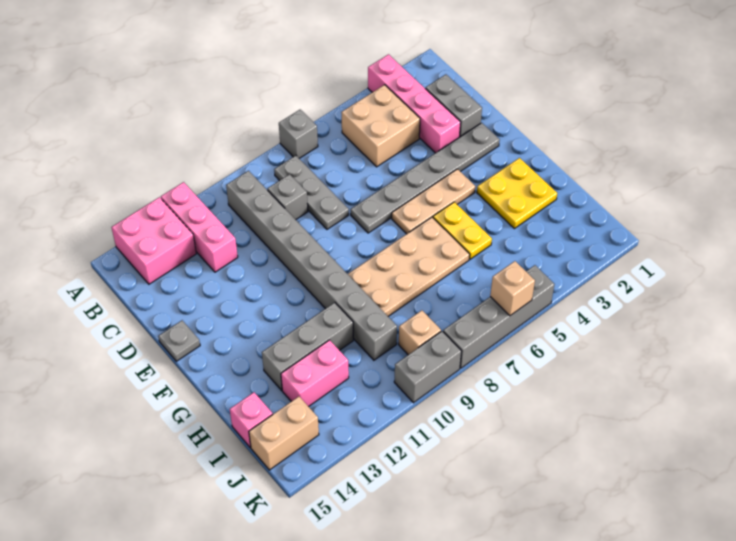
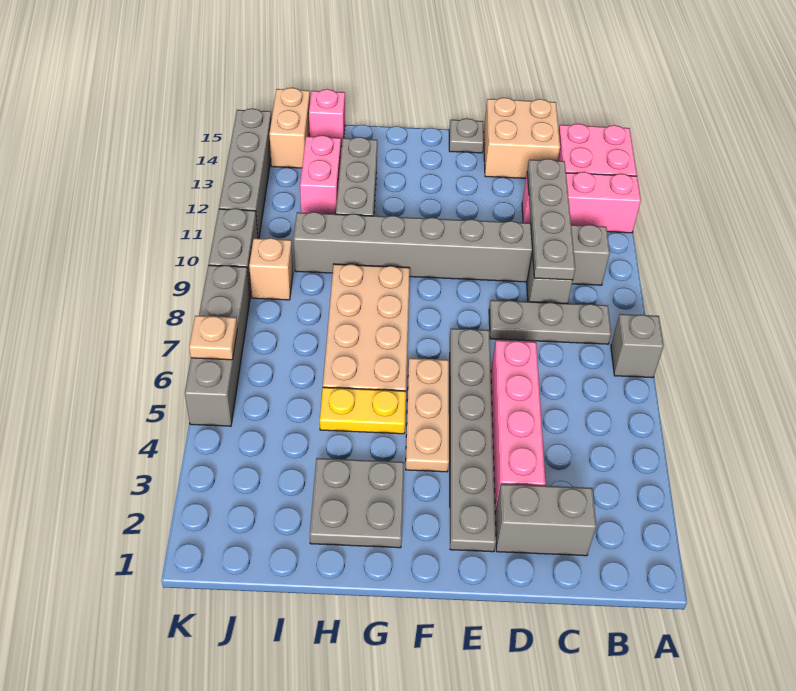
pink 1x4 brick [368,54,461,153] -> pink 1x4 brick turned to [491,340,546,512]
tan 2x2 brick [341,85,420,167] -> tan 2x2 brick moved to [484,98,560,178]
none -> grey 1x4 plate [527,159,575,280]
yellow 2x2 plate [477,158,557,229] -> grey 2x2 plate [310,458,404,548]
tan 1x1 brick [490,261,535,316] -> tan 1x1 plate [189,316,237,360]
none -> grey 1x4 brick [219,108,272,238]

